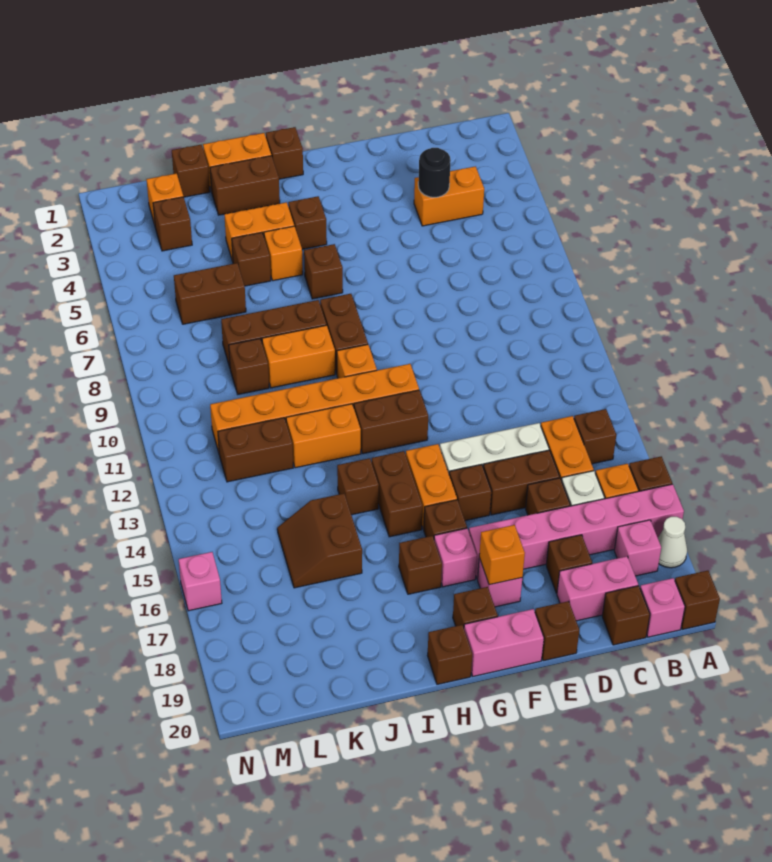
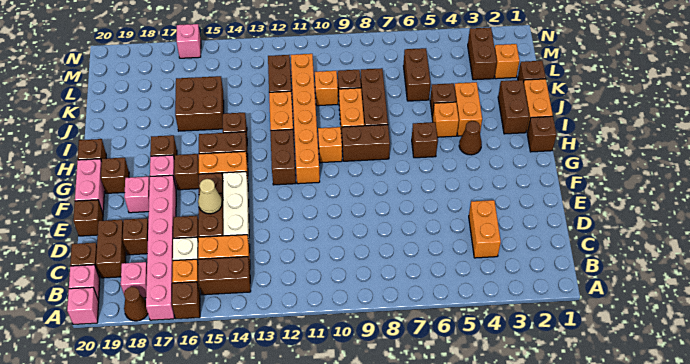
white 1x1 cone [658,517,687,568] -> brown 1x1 cone [124,287,148,321]
brown 1x1 brick [675,571,720,629] -> pink 1x1 brick [67,287,99,324]
brown 1x1 brick [574,409,616,464] -> brown 1x2 brick [198,257,251,295]
pink 1x2 brick [557,556,638,621] -> brown 1x2 brick [96,220,126,278]
black 1x1 round brick [418,148,451,197] -> none
none -> tan 1x1 cone [198,179,222,214]
orange 1x1 brick [479,525,525,585] -> orange 1x1 brick moved to [315,71,338,106]
brown 1x1 brick [288,196,327,249] -> brown 1x1 cone [459,121,482,155]
brown 2x2 slope [277,494,362,588] -> brown 2x2 brick [175,76,224,131]
brown 1x1 brick [153,197,192,251] -> brown 1x2 brick [468,27,497,80]

